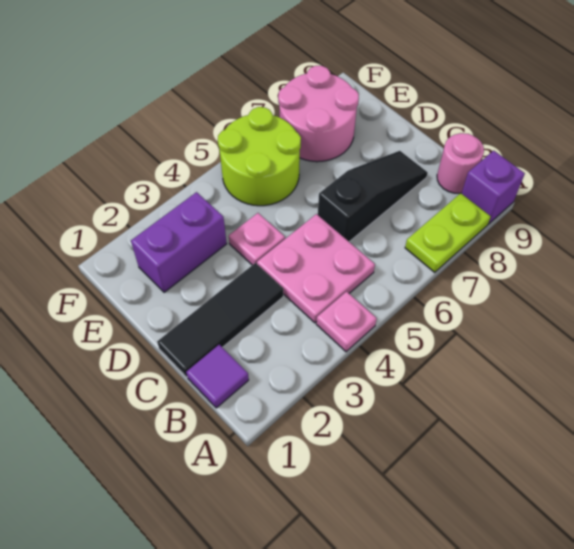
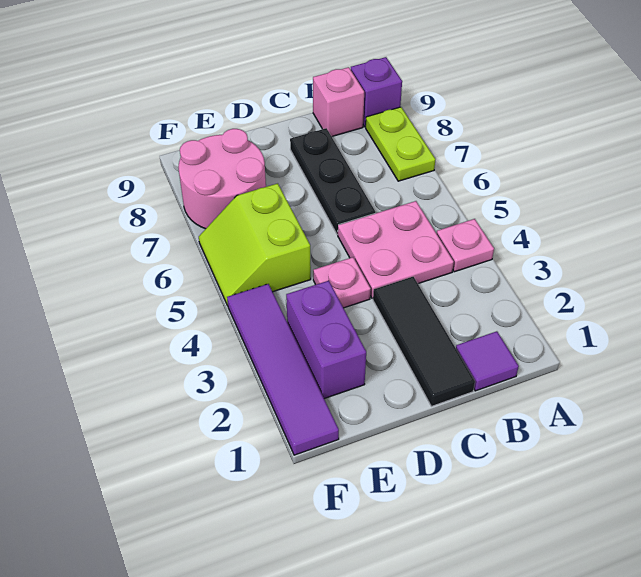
pink 1x1 round brick [437,133,484,193] -> pink 1x1 brick [313,67,364,137]
black 1x3 slope [318,151,428,242] -> black 1x3 plate [290,128,376,235]
lime 2x2 round brick [218,107,301,206] -> lime 2x2 slope [199,183,311,306]
none -> purple 1x4 tile [227,284,339,455]

